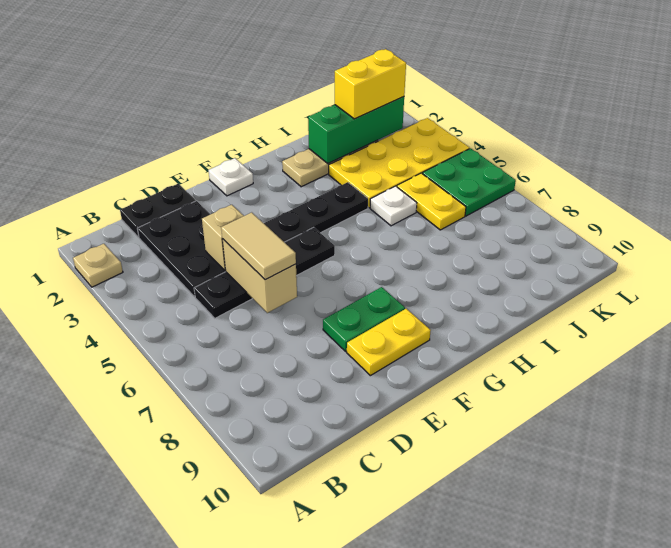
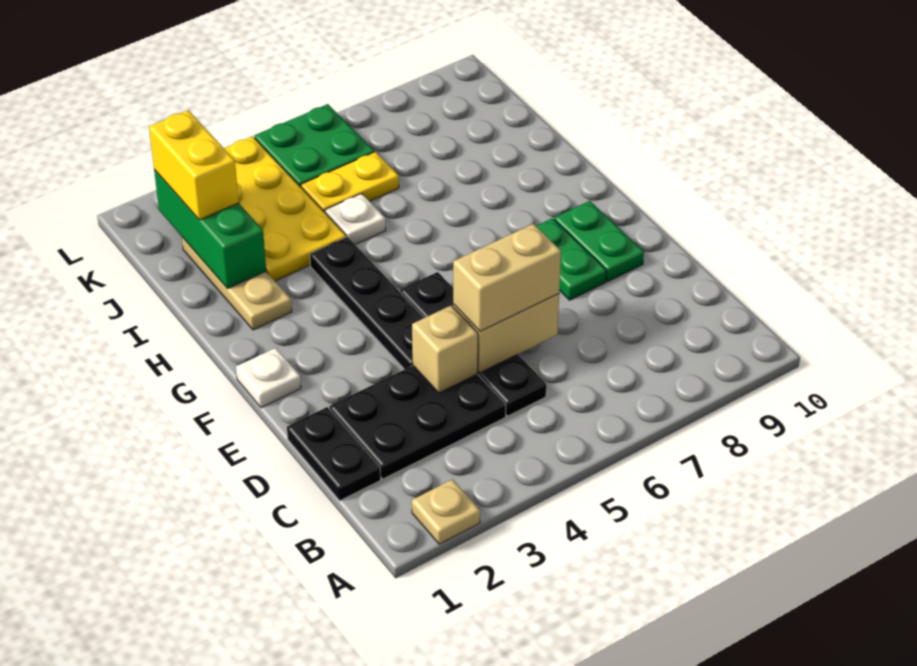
tan 1x2 tile [221,212,296,280] -> tan 1x2 brick [453,224,561,332]
yellow 1x2 plate [347,309,431,376] -> green 1x2 plate [554,201,644,282]

